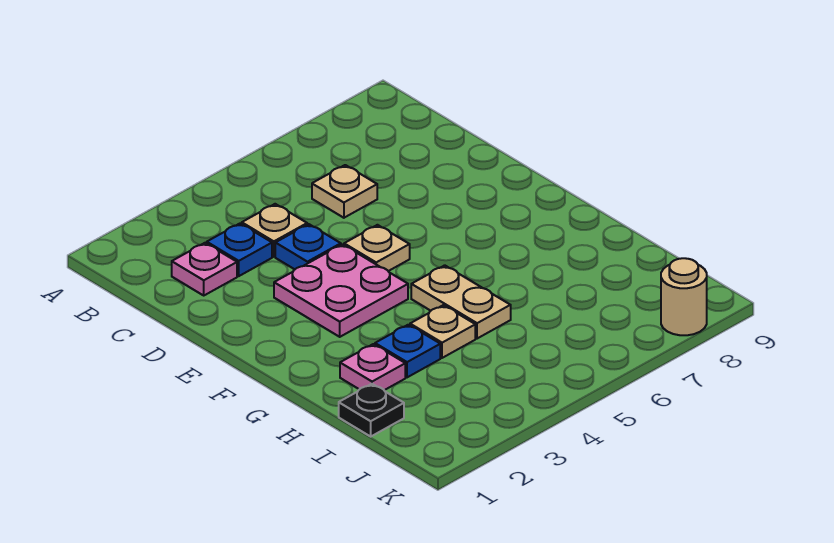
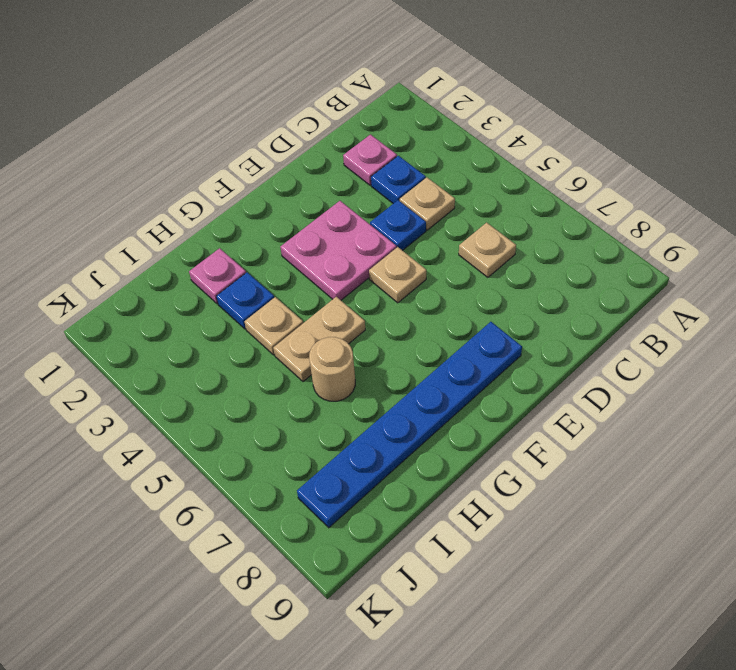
none -> blue 1x6 plate [297,322,522,528]
black 1x1 plate [339,384,404,436] -> none
tan 1x1 round brick [661,258,707,335] -> tan 1x1 round brick moved to [309,337,355,401]

